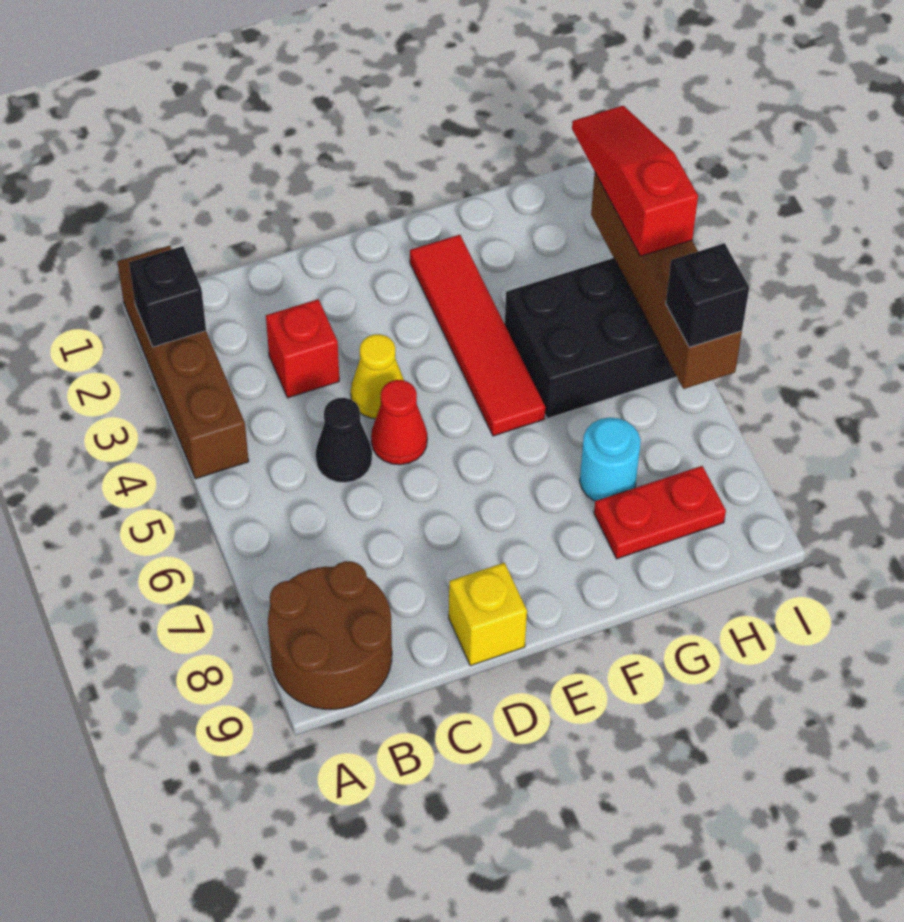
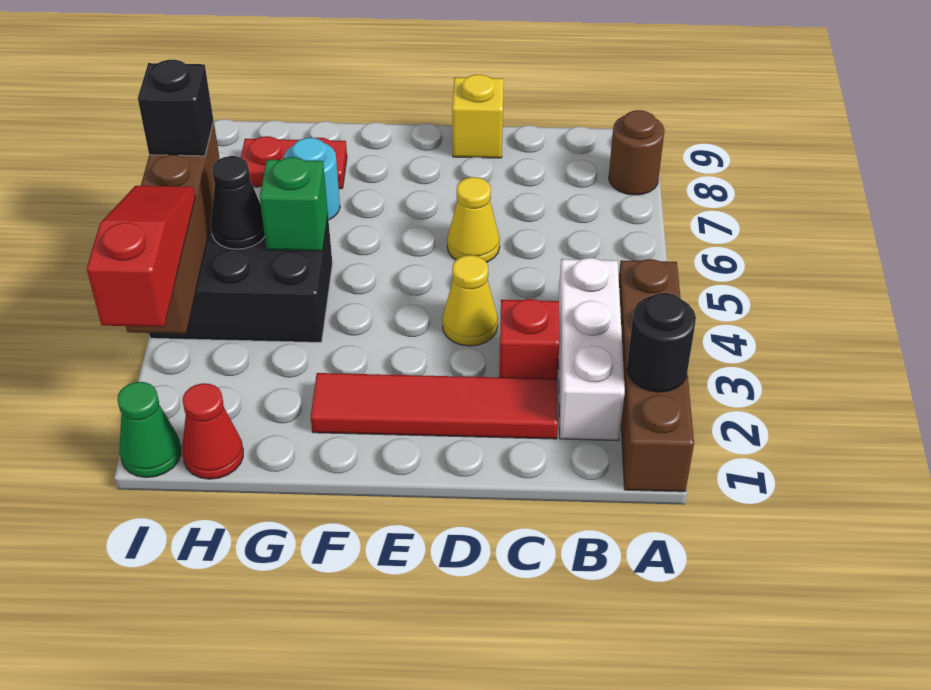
black 1x1 brick [129,246,206,347] -> black 1x1 round brick [627,293,696,392]
brown 2x2 round brick [268,561,392,709] -> brown 1x1 round brick [609,110,665,195]
none -> white 1x3 brick [559,258,625,440]
black 1x1 cone [316,398,372,483] -> black 1x1 cone moved to [211,156,265,249]
red 1x1 cone [371,380,427,465] -> red 1x1 cone moved to [182,383,243,479]
none -> yellow 1x1 cone [447,177,500,262]
red 1x4 tile [410,235,545,436] -> red 1x4 tile turned to [311,373,558,439]
none -> green 1x1 brick [260,157,328,251]
none -> green 1x1 cone [118,382,181,478]
red 1x3 slope [572,106,698,256] -> red 1x3 slope turned to [87,186,195,327]

